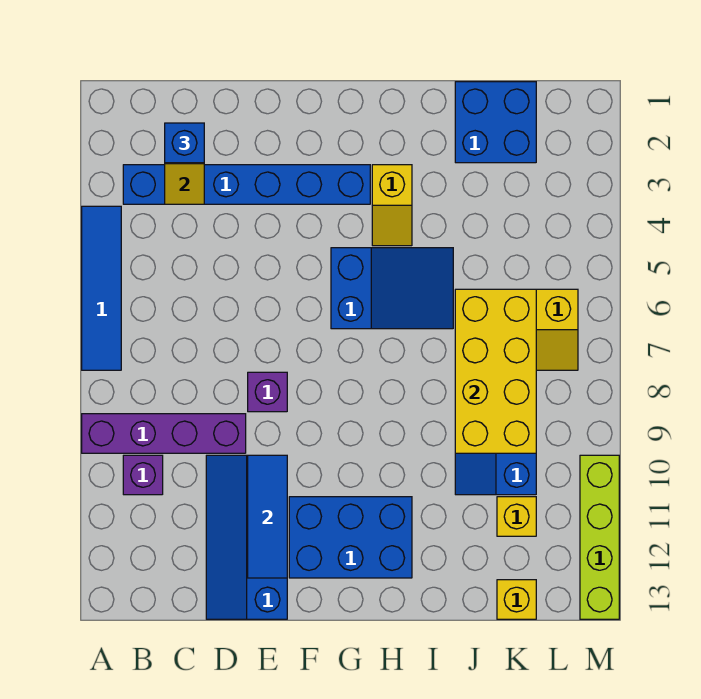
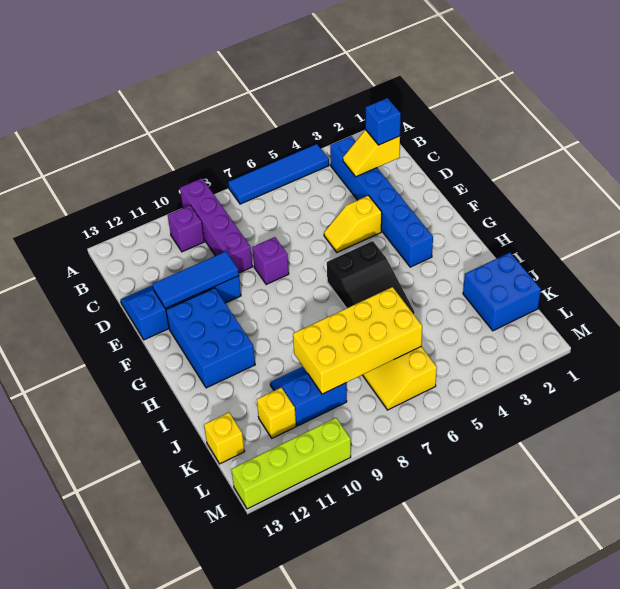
blue 2x3 slope [331,248,453,329] -> black 2x3 slope [327,241,415,315]
yellow 1x2 slope [372,165,412,246] -> yellow 1x2 slope moved to [324,196,382,252]

